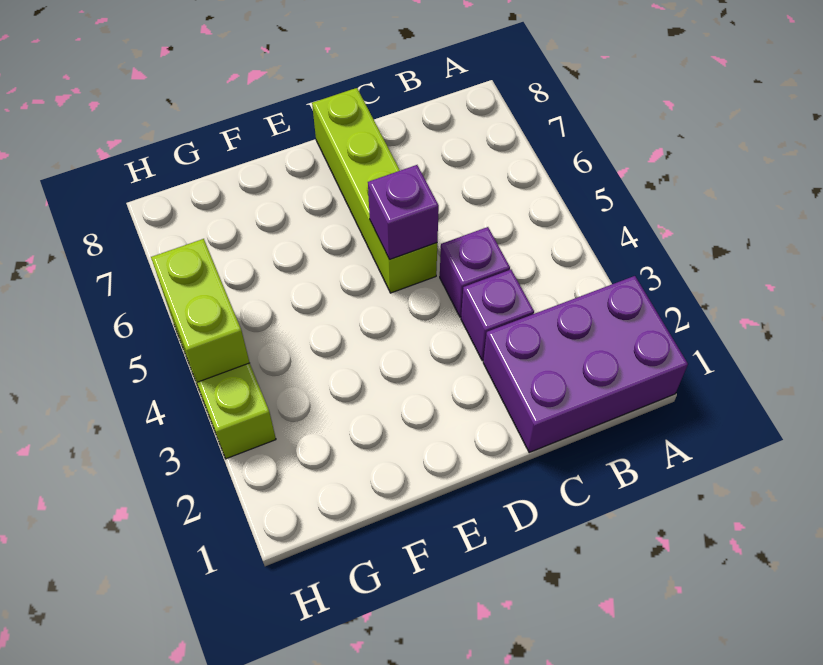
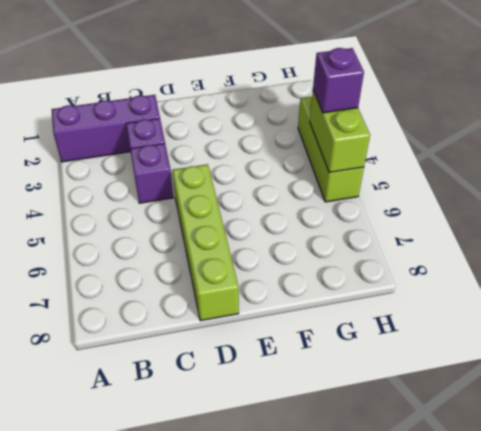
purple 2x3 brick [483,276,688,452] -> purple 1x3 brick [52,95,160,162]
purple 1x1 brick [368,165,439,259] -> purple 1x1 brick moved to [313,48,364,113]

